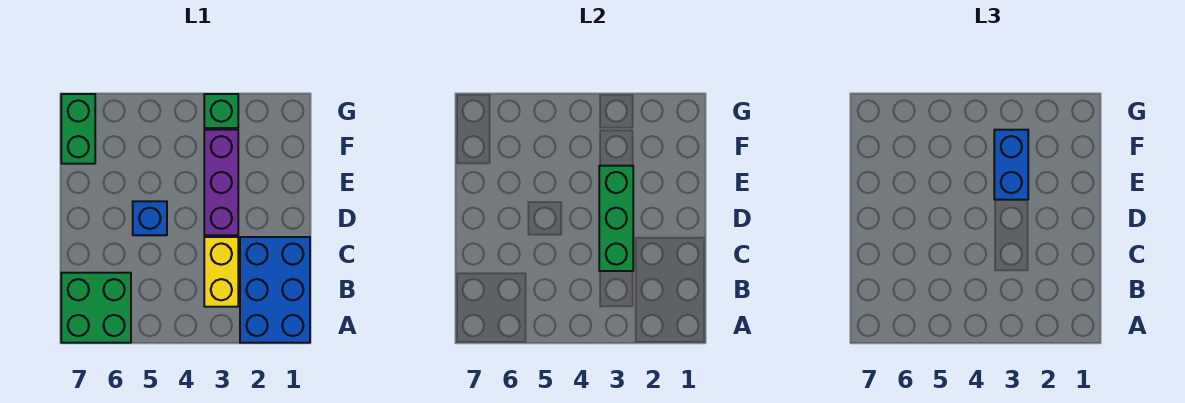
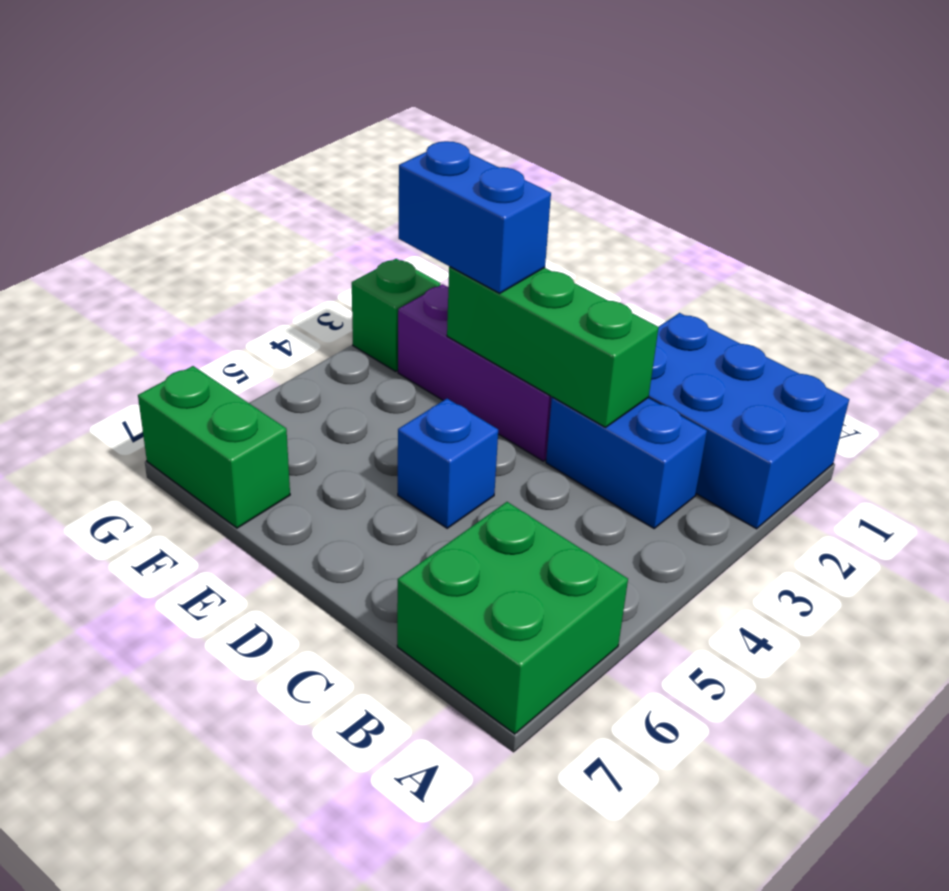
yellow 1x2 brick [204,237,238,307] -> blue 1x2 brick [546,397,707,528]

